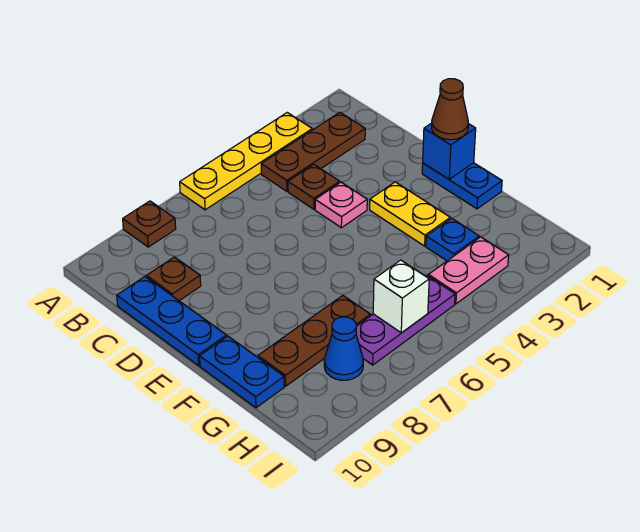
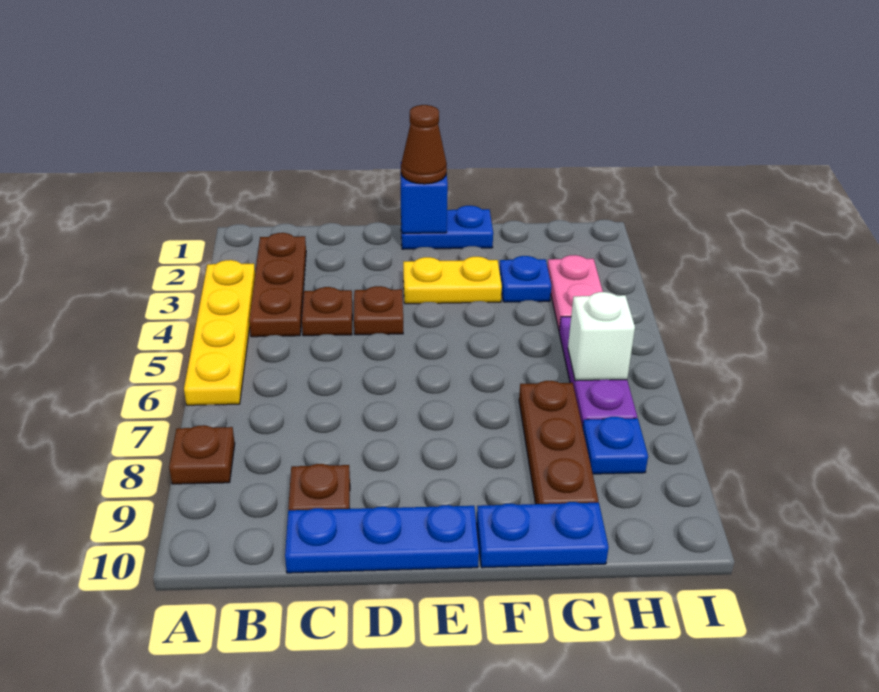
pink 1x1 plate [315,182,367,228] -> brown 1x1 plate [354,286,403,335]
blue 1x1 cone [324,317,363,380] -> blue 1x1 plate [583,417,648,474]

